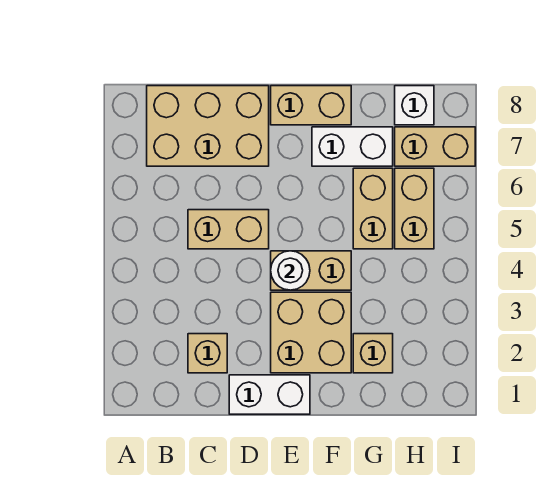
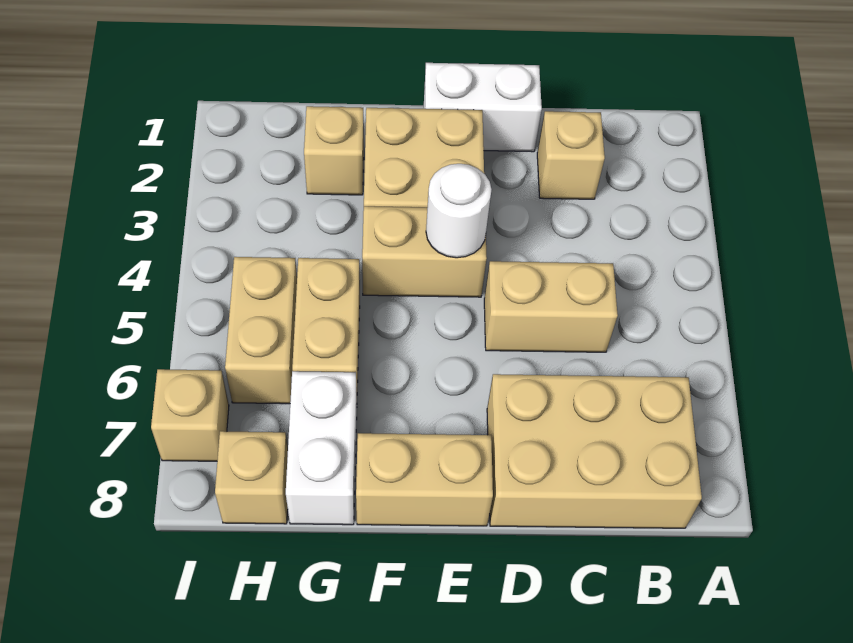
white 1x2 brick [312,127,393,166] -> white 1x2 brick turned to [286,371,357,525]
tan 1x2 brick [395,127,475,166] -> tan 1x1 brick [151,369,229,461]
white 1x1 brick [395,86,434,125] -> tan 1x1 brick [215,431,288,524]

